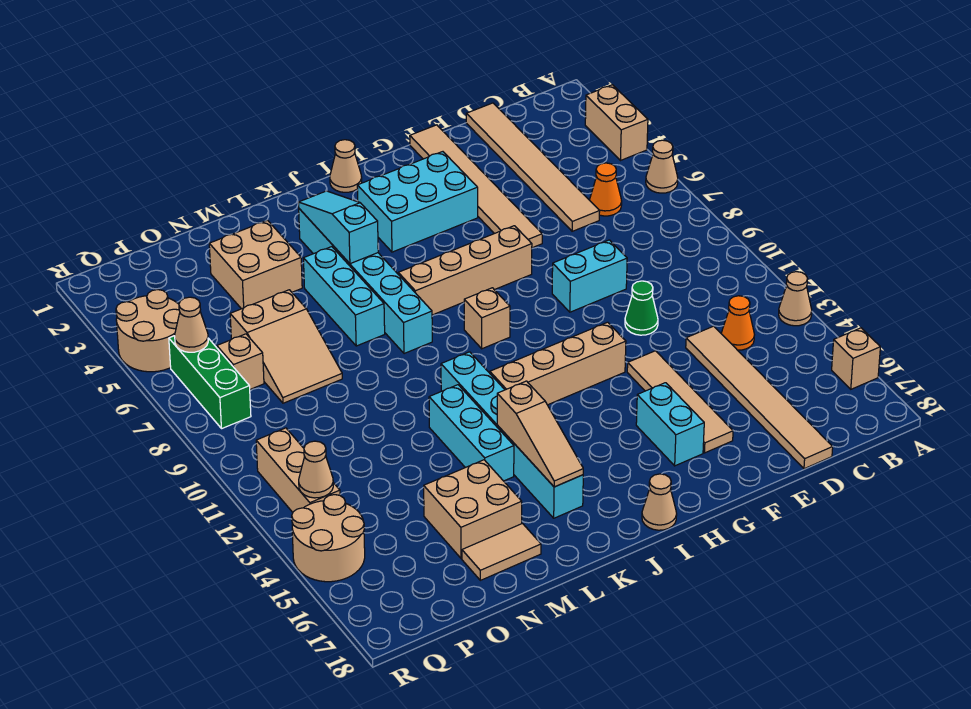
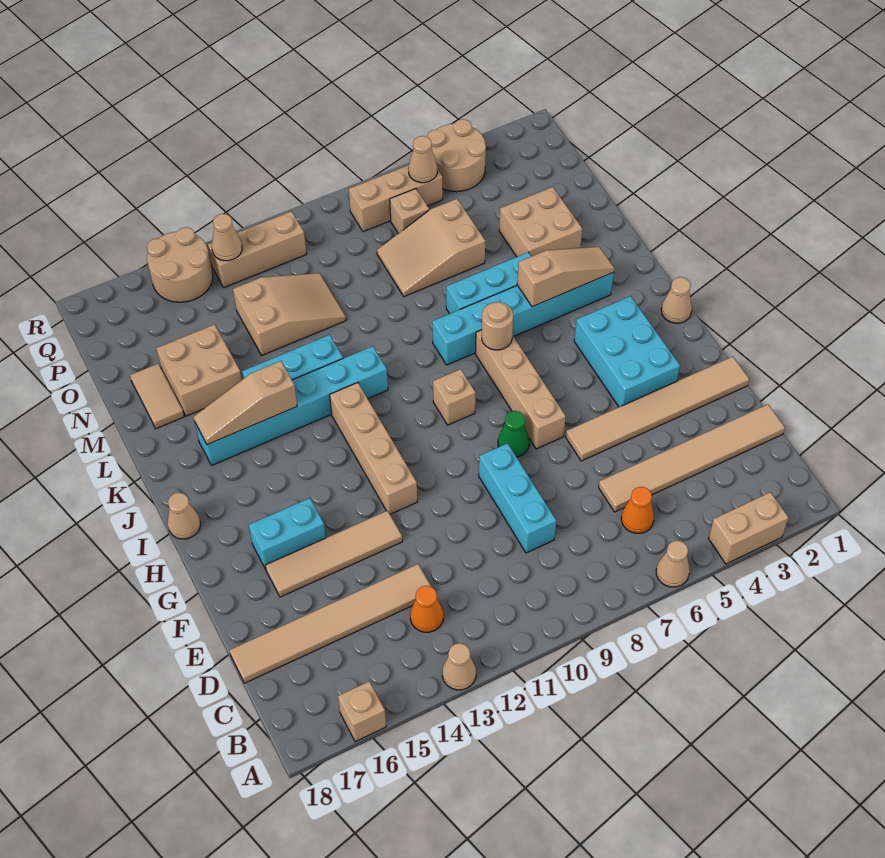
cyan 1x2 brick [552,240,627,312] -> cyan 1x3 brick [479,443,556,553]
green 1x1 cone [625,281,658,335] -> green 1x1 cone moved to [498,411,529,457]
none -> tan 1x1 round brick [482,302,513,350]
cyan 1x3 slope [298,191,378,264] -> tan 1x3 slope [517,247,614,307]
none -> tan 2x3 slope [233,273,346,355]
green 1x3 brick [169,336,251,429] -> tan 1x3 brick [349,165,443,232]

